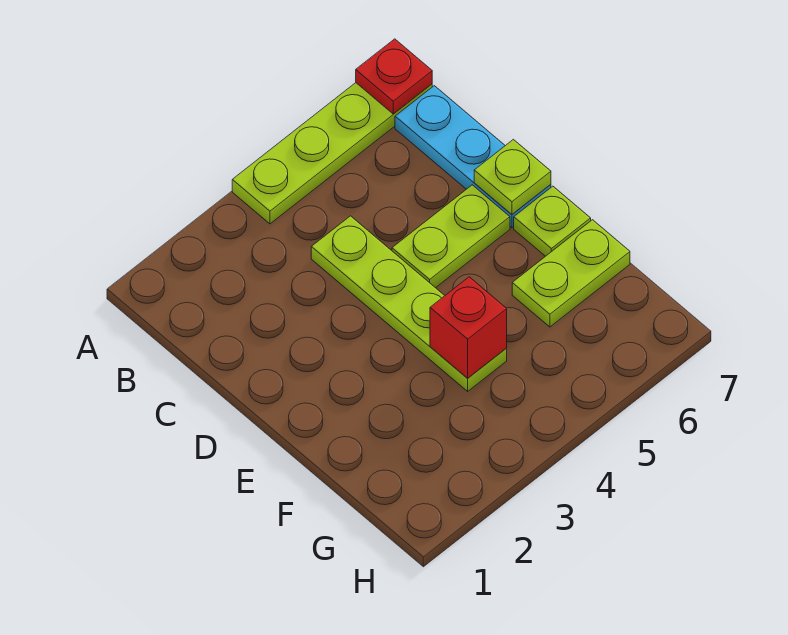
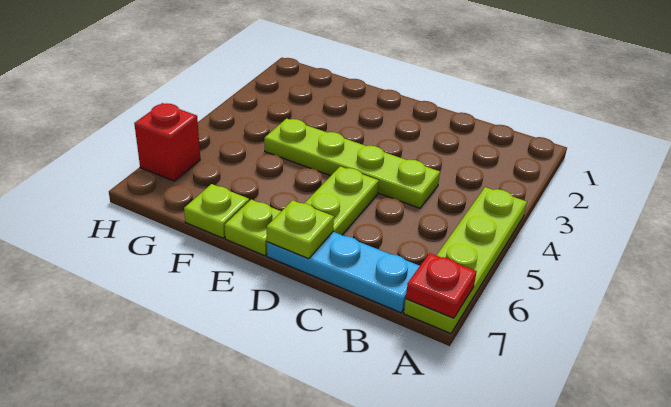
red 1x1 brick [430,277,507,378] -> red 1x1 brick moved to [134,103,200,181]
lime 1x2 plate [512,220,630,327] -> lime 1x1 plate [184,184,249,238]

